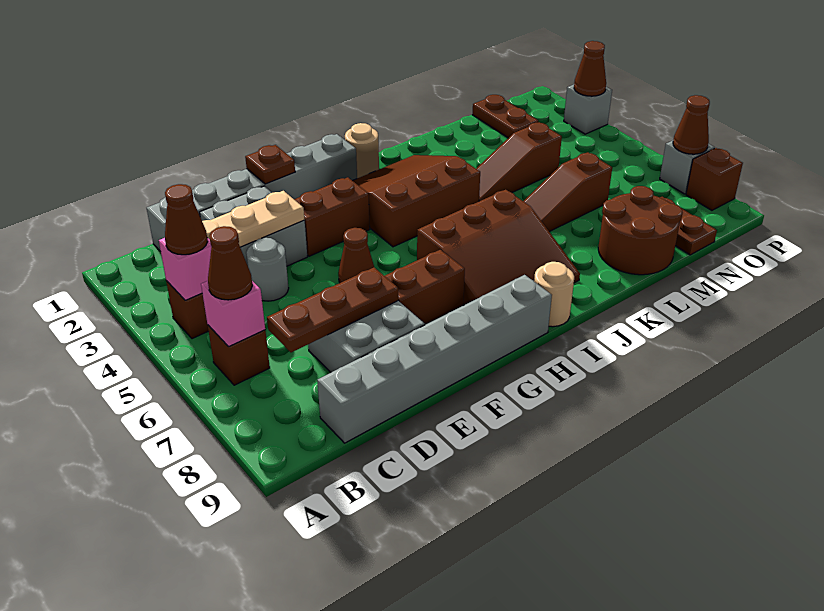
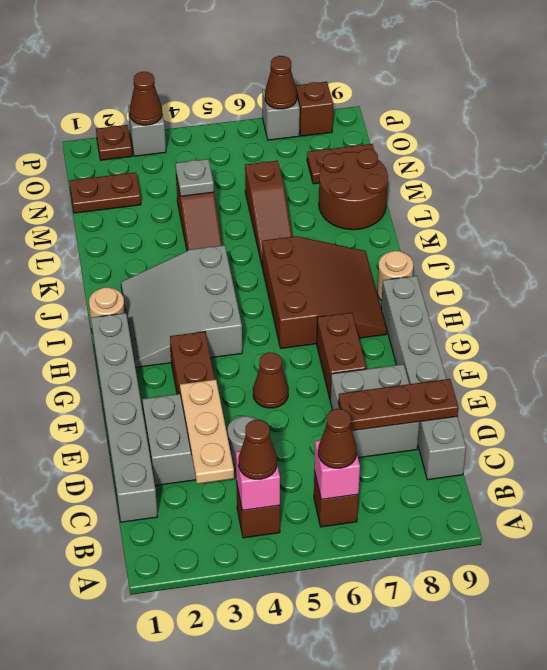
brown 1x3 plate [267,268,398,352] -> brown 1x3 plate turned to [338,379,458,431]
brown 1x1 plate [245,145,295,184] -> brown 1x1 plate moved to [96,125,132,160]
brown 3x3 slope [353,155,480,247] -> grey 3x3 slope [121,245,242,368]
none -> grey 1x1 plate [175,159,214,196]

